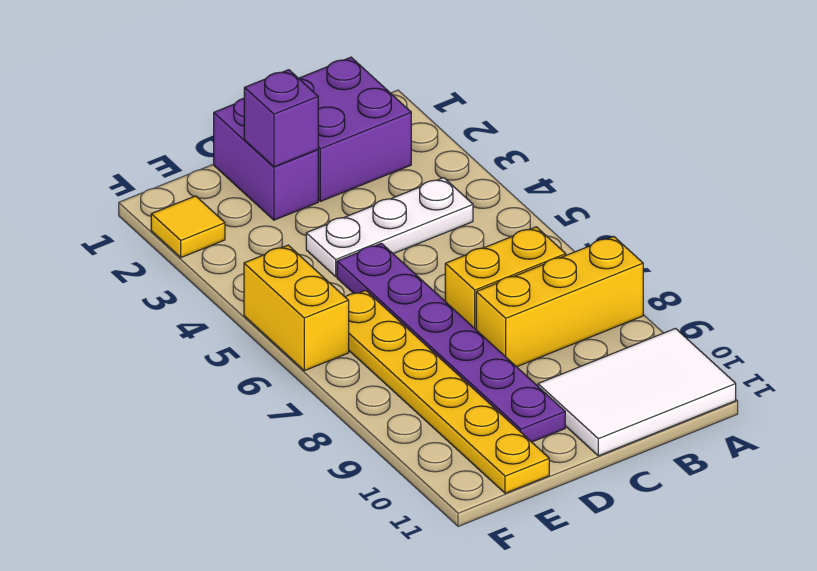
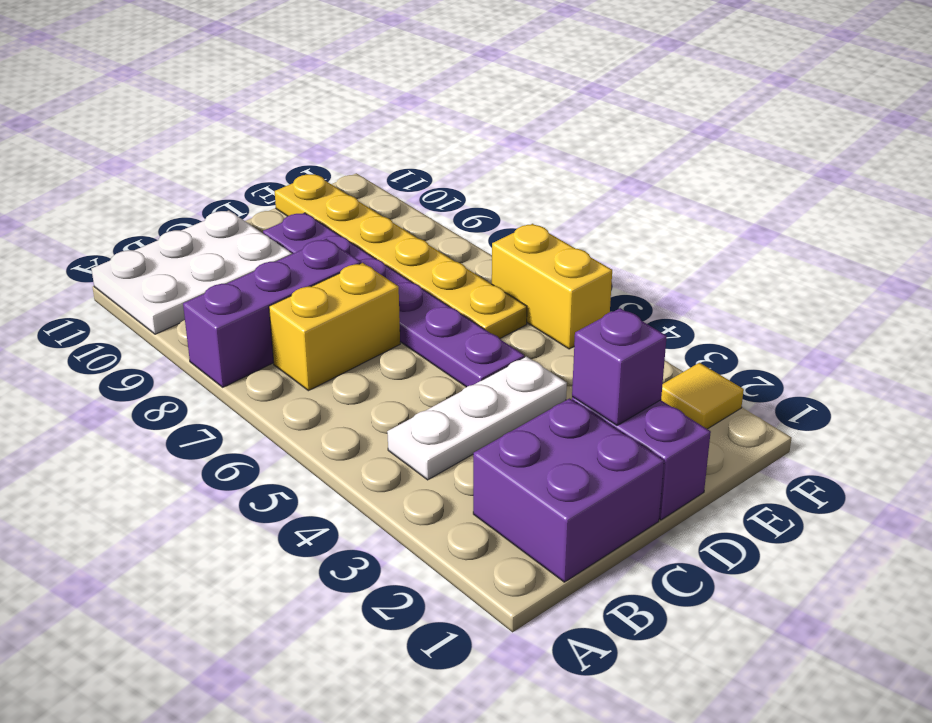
yellow 1x3 brick [476,236,643,367] -> purple 1x3 brick [183,239,361,387]
white 2x3 tile [538,328,736,456] -> white 2x3 plate [92,210,292,334]

